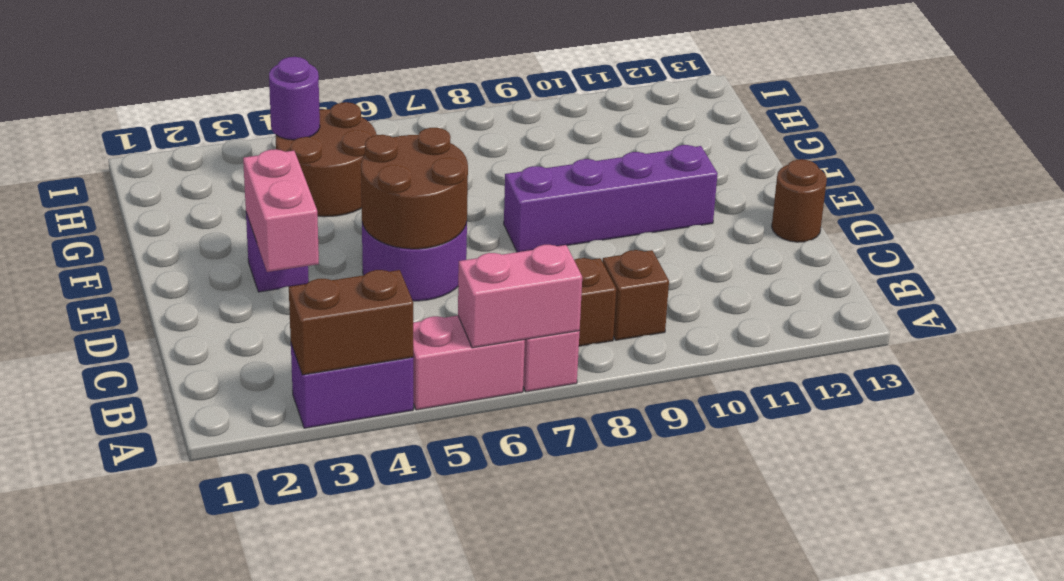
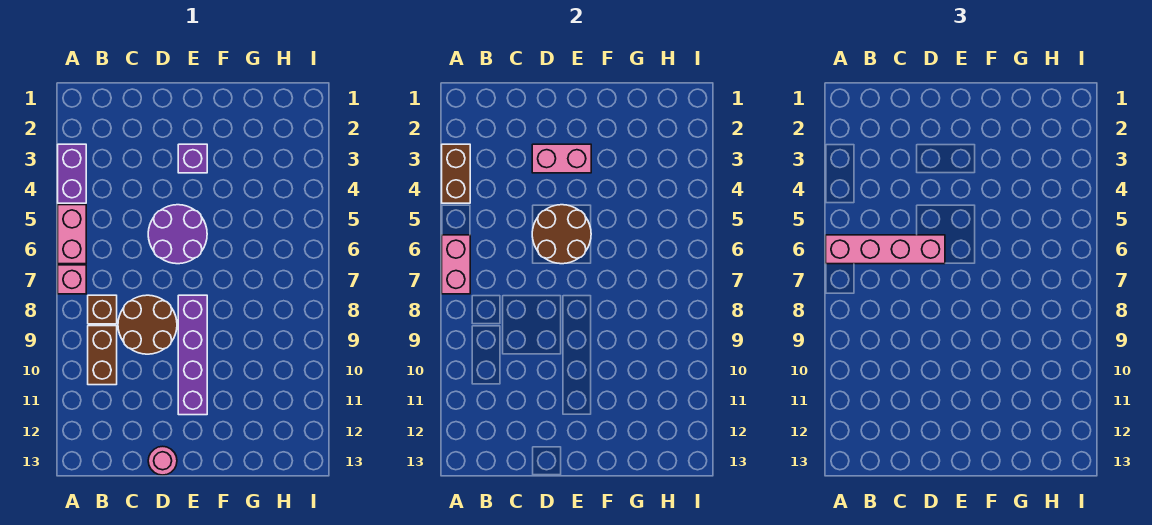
none -> pink 1x4 brick [826,235,945,264]
brown 1x1 brick [603,250,669,340] -> brown 1x2 brick [88,326,117,385]
brown 1x1 round brick [772,159,827,242] -> pink 1x1 round brick [148,446,177,475]
brown 2x2 round brick [276,102,377,217] -> brown 2x2 round brick moved to [118,295,177,354]
purple 1x1 round brick [269,57,320,140] -> none

